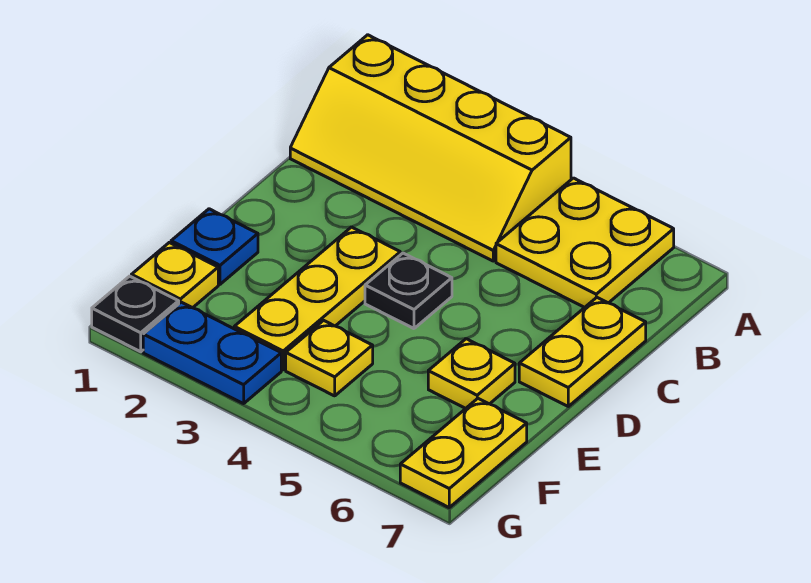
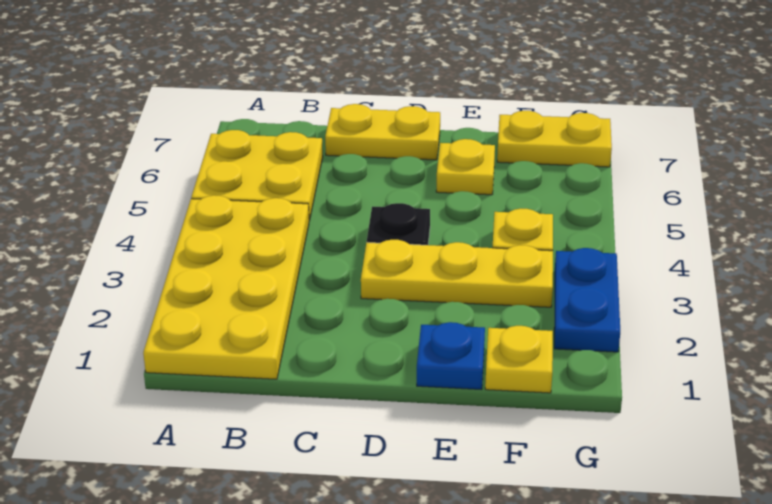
yellow 2x4 slope [290,35,571,261] -> yellow 2x4 plate [143,195,309,379]
black 1x1 plate [92,276,179,352] -> none

